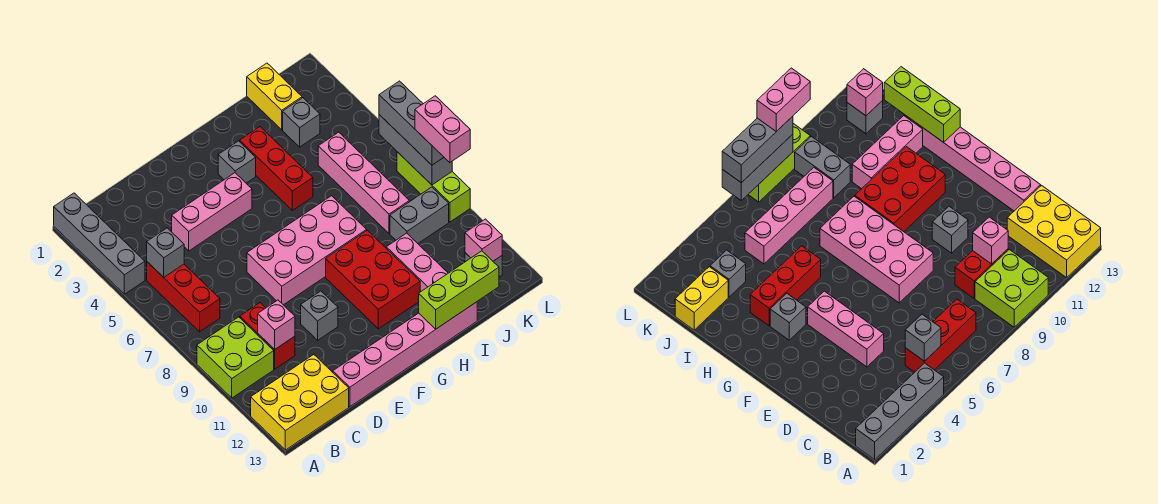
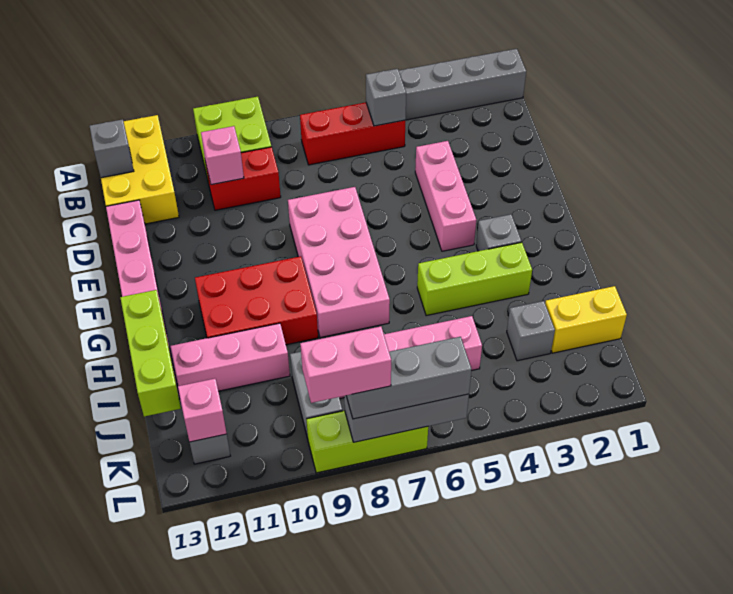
grey 1x1 brick [301,291,338,340] -> grey 1x1 brick moved to [90,119,134,178]
red 1x3 brick [240,127,313,211] -> lime 1x3 brick [417,242,532,316]

